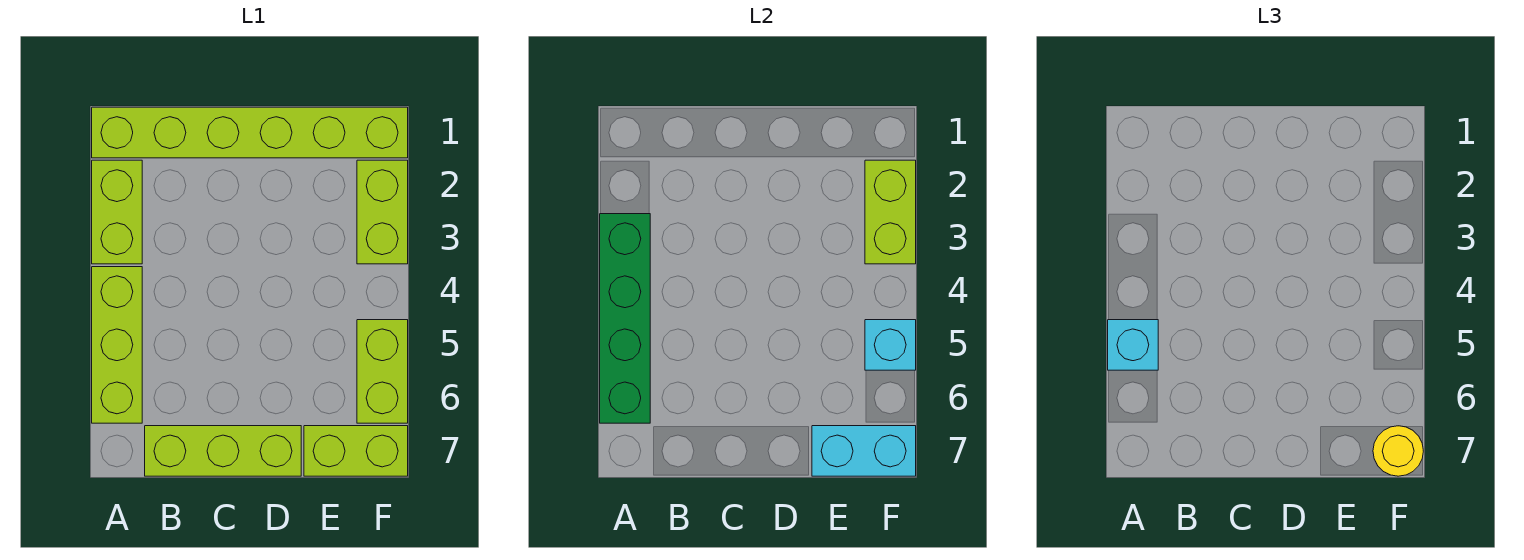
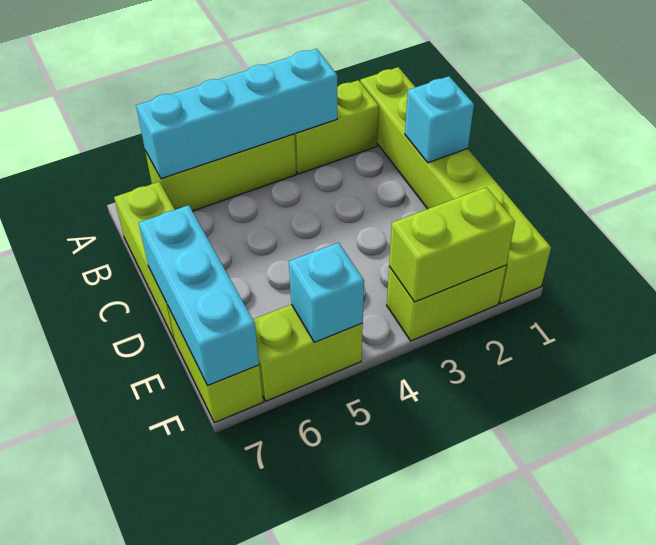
green 1x4 brick [600,214,650,423] -> cyan 1x4 brick [136,49,337,179]
cyan 1x1 brick [1108,320,1158,370] -> cyan 1x1 brick moved to [405,76,474,163]
cyan 1x2 brick [812,426,916,476] -> cyan 1x3 brick [139,205,259,386]
yellow 1x1 round brick [1373,426,1423,476] -> none

